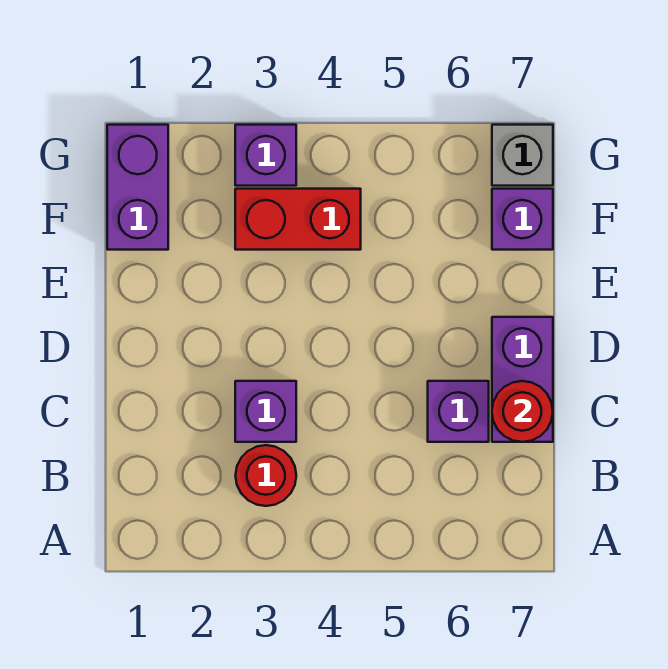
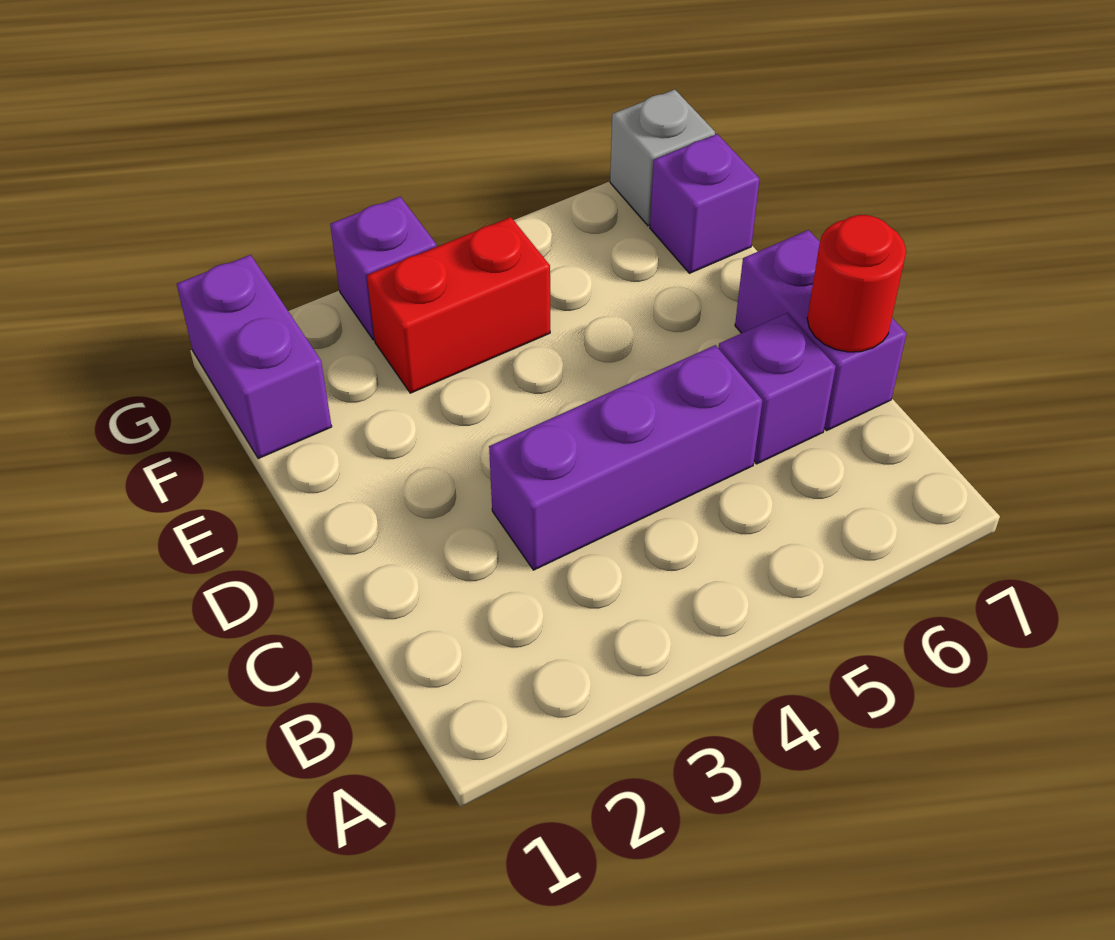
red 1x1 round brick [235,445,296,506] -> none
purple 1x1 brick [235,381,296,442] -> purple 1x3 brick [489,345,762,570]

